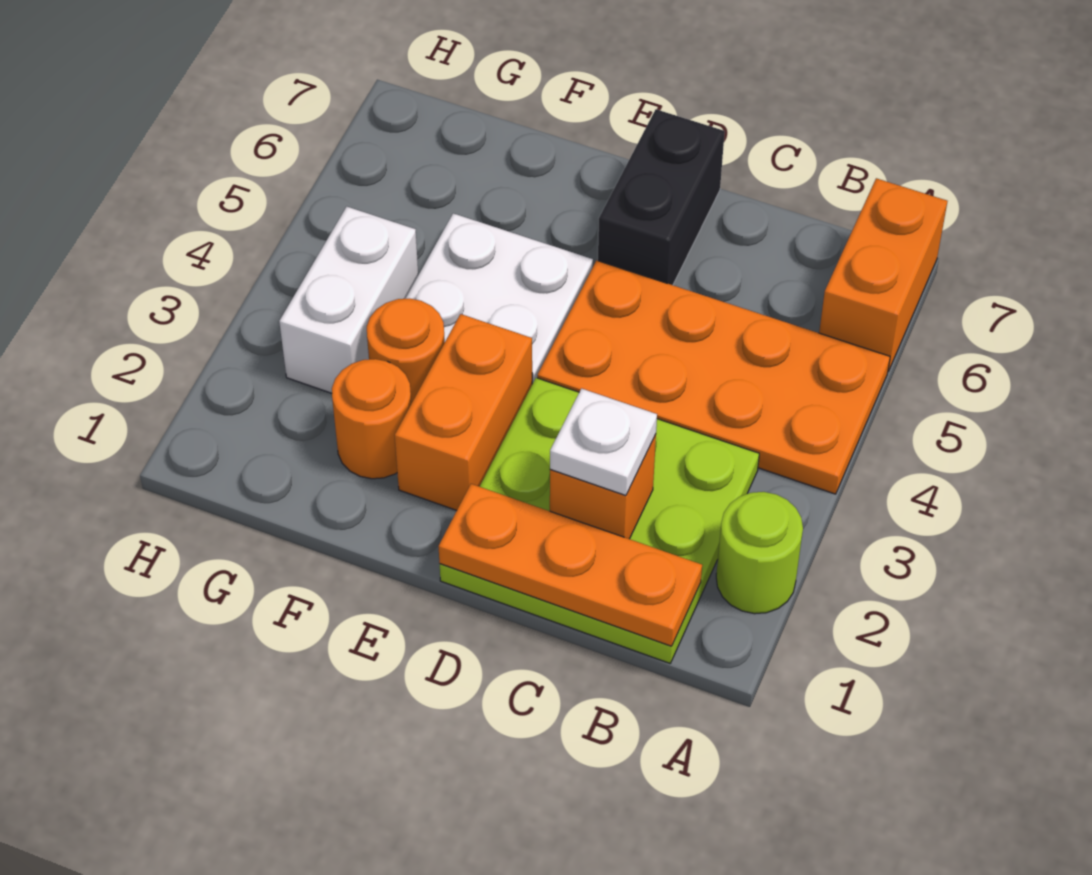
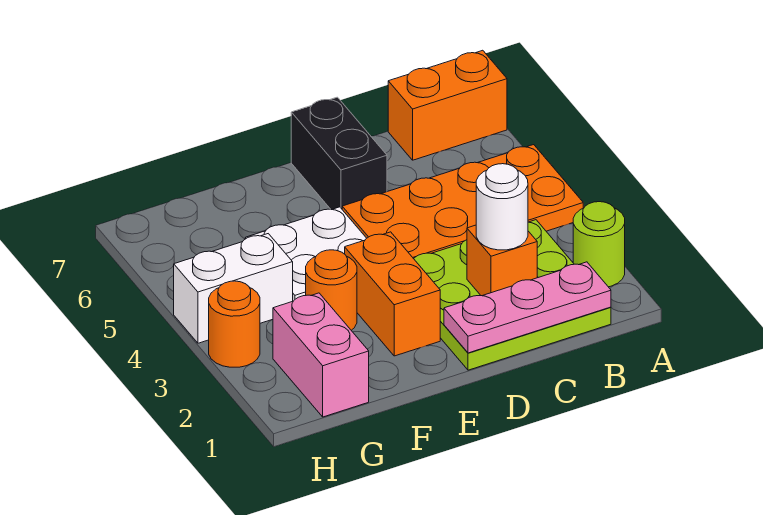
orange 1x2 brick [819,178,947,371] -> orange 1x2 brick turned to [388,50,507,160]
orange 1x3 plate [438,484,702,646] -> pink 1x3 plate [444,262,611,353]
white 1x1 plate [550,389,657,496] -> white 1x1 round brick [476,164,528,250]
orange 1x1 round brick [332,359,411,479] -> orange 1x1 round brick moved to [209,281,260,367]
none -> pink 1x2 brick [273,293,369,417]
white 1x2 brick [279,207,418,393] -> white 1x2 brick turned to [174,234,293,343]

